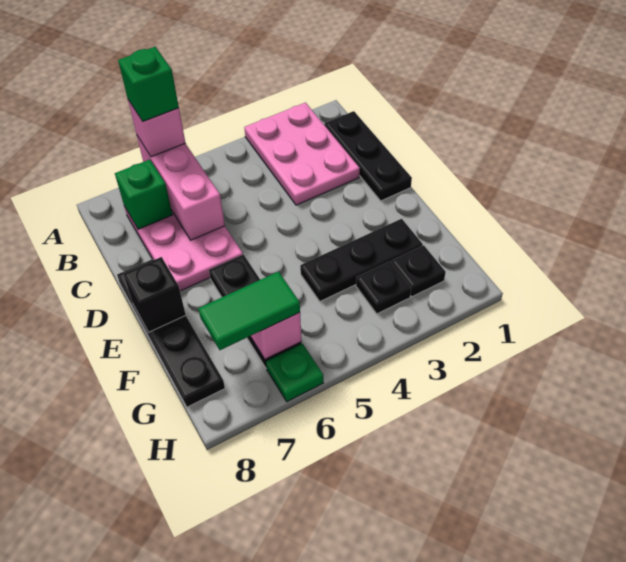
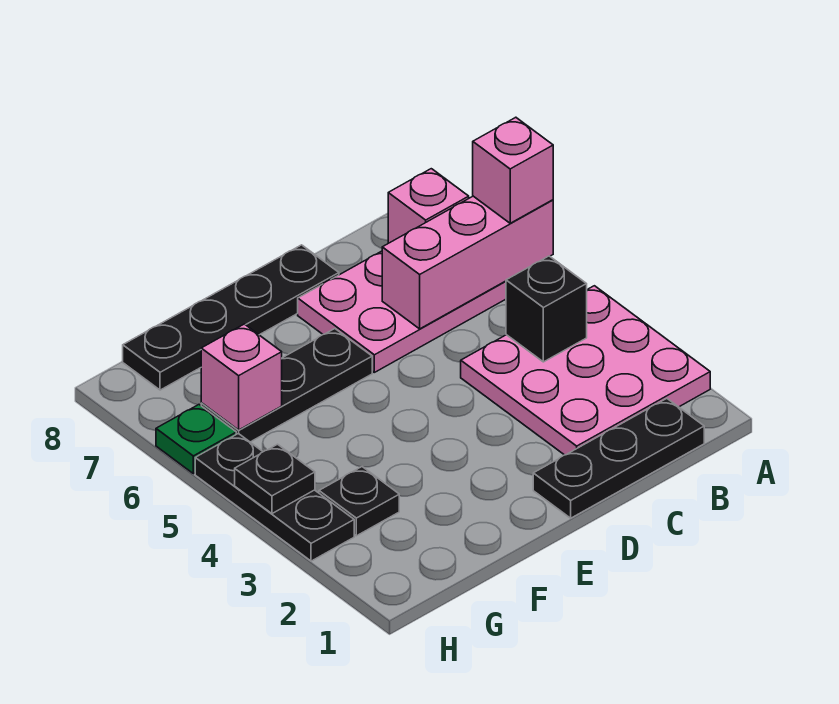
pink 2x3 plate [244,103,360,205] -> pink 3x3 plate [461,286,710,455]
green 1x1 brick [118,47,179,121] -> none
green 1x1 brick [115,159,172,229] -> pink 1x1 brick [388,169,469,243]
black 1x1 brick [123,257,186,332] -> black 1x1 brick moved to [506,256,587,362]
black 1x3 plate [300,219,423,301] -> black 1x3 plate moved to [195,434,354,561]
black 1x1 plate [391,245,446,297] -> black 1x1 plate moved to [235,444,315,514]
green 1x2 tile [198,271,300,350] -> none

